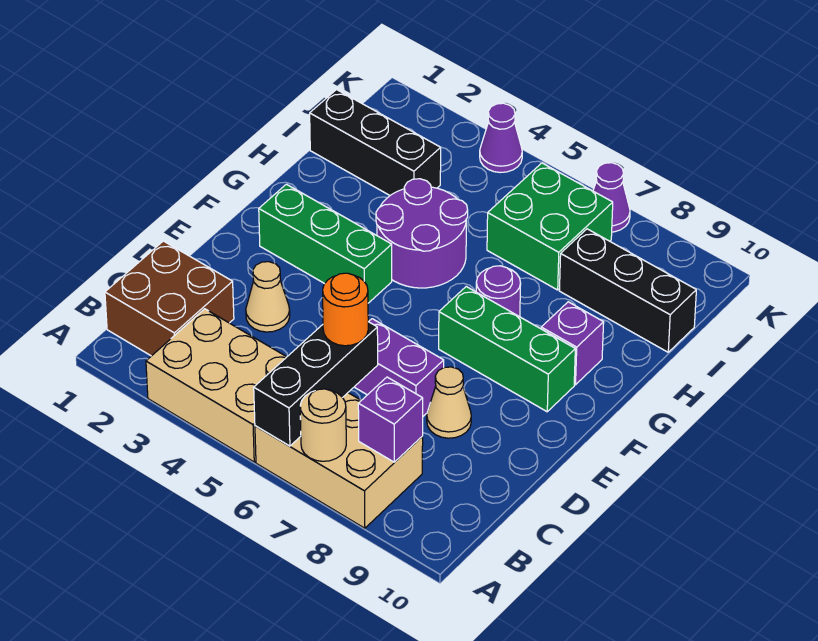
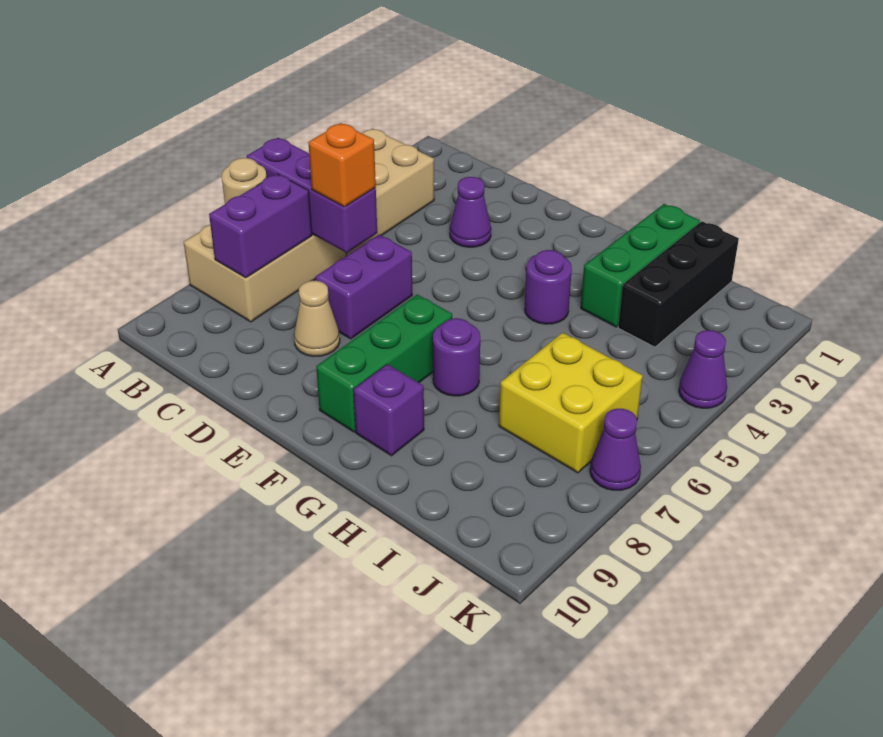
black 1x3 brick [254,322,378,446] -> purple 1x3 brick [247,138,377,253]
brown 2x2 brick [105,241,234,356] -> none
purple 1x1 brick [358,377,423,462] -> purple 1x2 brick [209,174,312,278]
orange 1x1 round brick [323,273,368,346] -> orange 1x1 brick [309,123,376,207]
tan 1x1 cone [246,262,290,332] -> purple 1x1 cone [450,177,491,247]
green 1x3 brick [259,184,392,303] -> green 1x3 brick moved to [581,204,700,327]
purple 2x2 round brick [376,179,468,288] -> purple 1x1 round brick [525,250,572,324]
green 2x2 brick [487,163,613,290] -> yellow 2x2 brick [499,333,643,473]
black 1x3 brick [559,229,696,352] -> none

